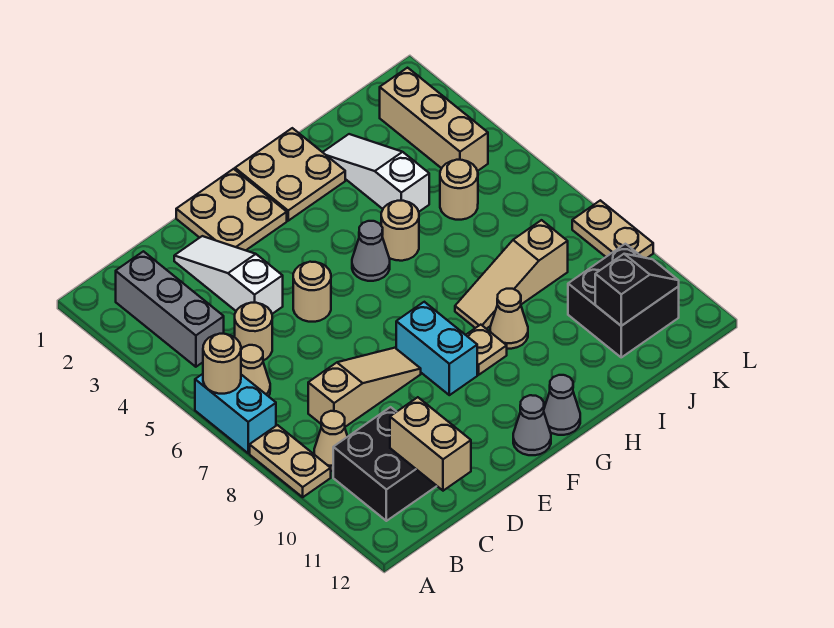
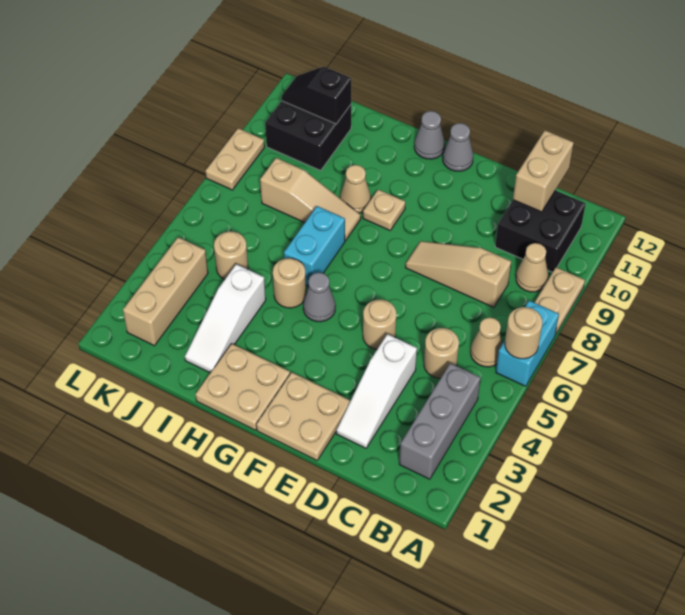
cyan 1x2 brick [396,302,477,395] -> cyan 1x2 brick moved to [284,206,345,286]

